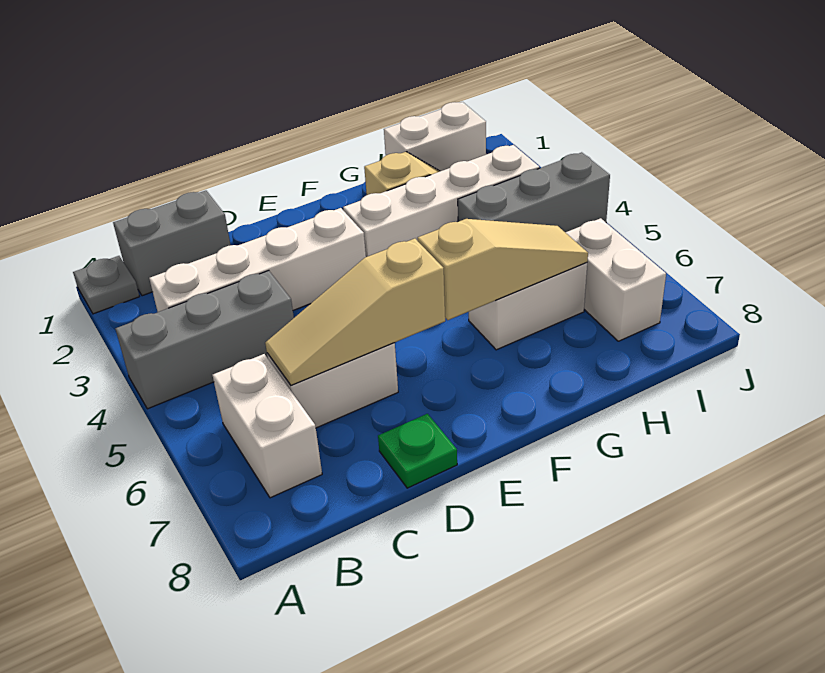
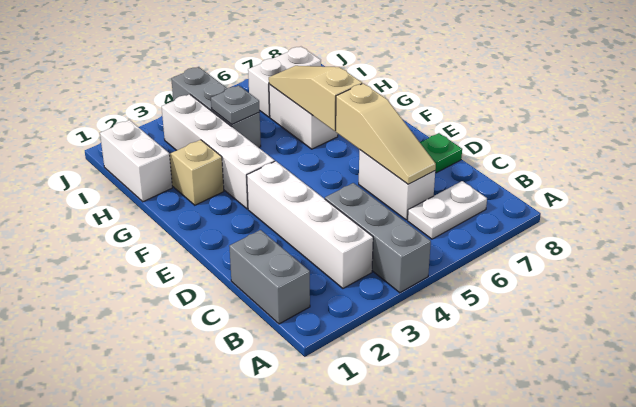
grey 1x1 plate [73,256,139,314] -> grey 1x1 plate moved to [211,85,260,124]
white 1x2 brick [212,354,322,498] -> white 1x2 plate [408,181,487,239]

